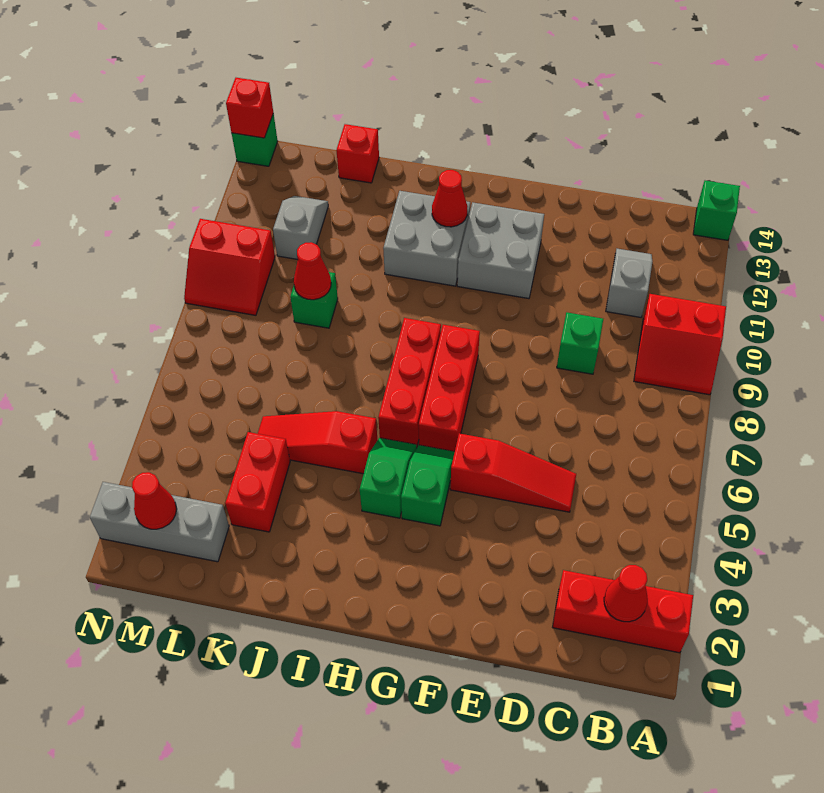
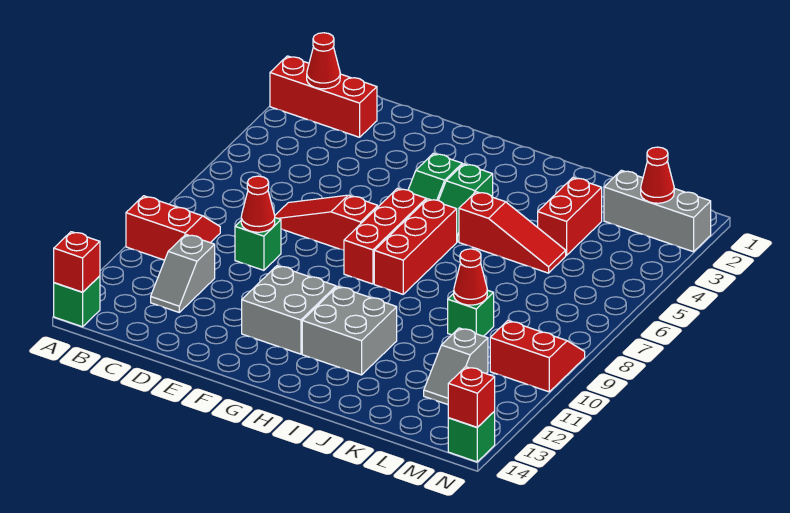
red 1x3 slope [450,433,576,512] -> red 1x3 slope moved to [275,195,378,250]
red 1x1 cone [432,170,468,227] -> red 1x1 cone moved to [241,176,275,232]
red 1x1 brick [336,124,379,183] -> red 1x1 brick moved to [54,232,100,292]

